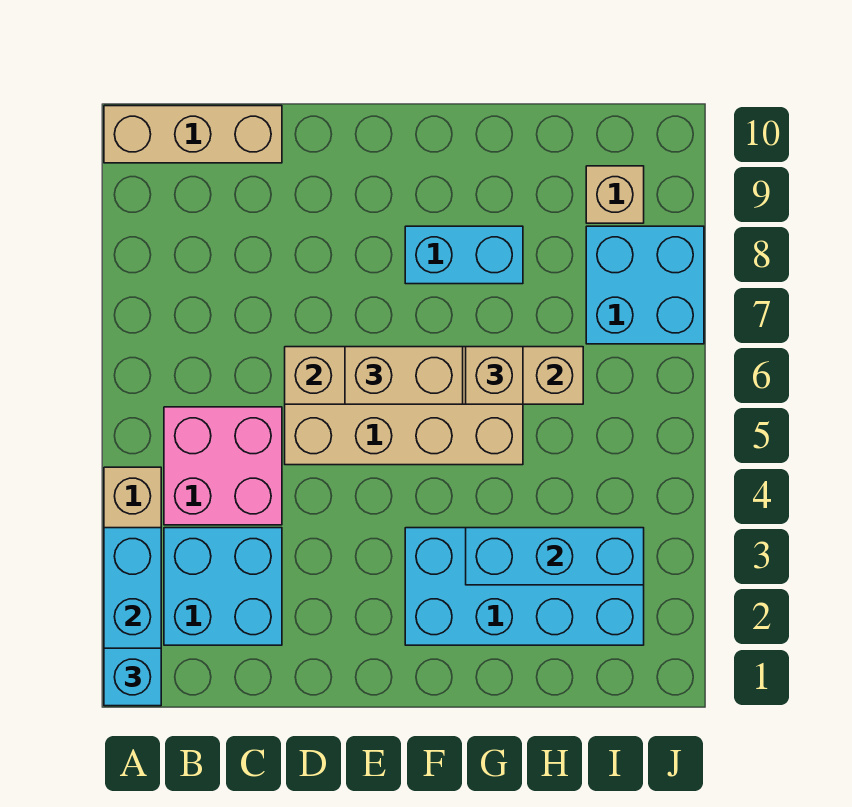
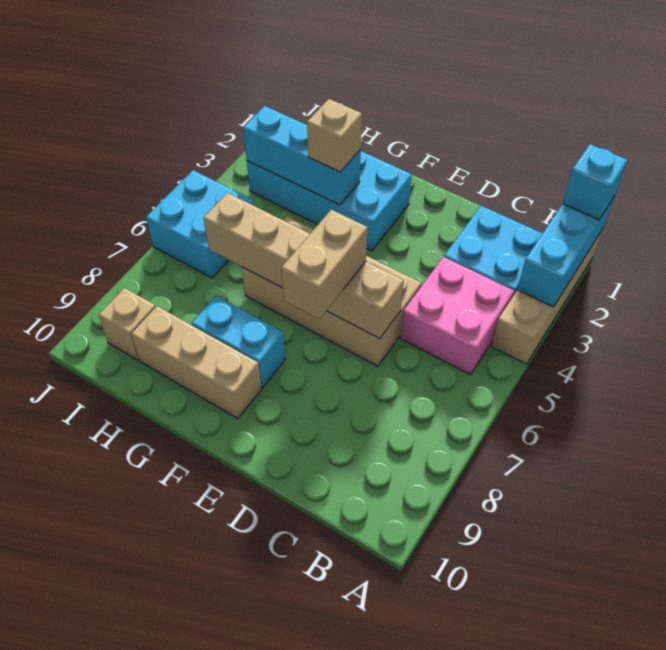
tan 1x3 brick [104,106,282,163] -> tan 1x3 brick moved to [131,306,261,418]
tan 1x2 brick [345,347,463,404] -> tan 1x2 brick turned to [281,210,368,319]
tan 1x1 brick [466,347,523,404] -> tan 1x1 brick moved to [307,99,362,172]
cyan 2x2 brick [586,226,704,344] -> cyan 2x2 brick moved to [146,170,253,278]

